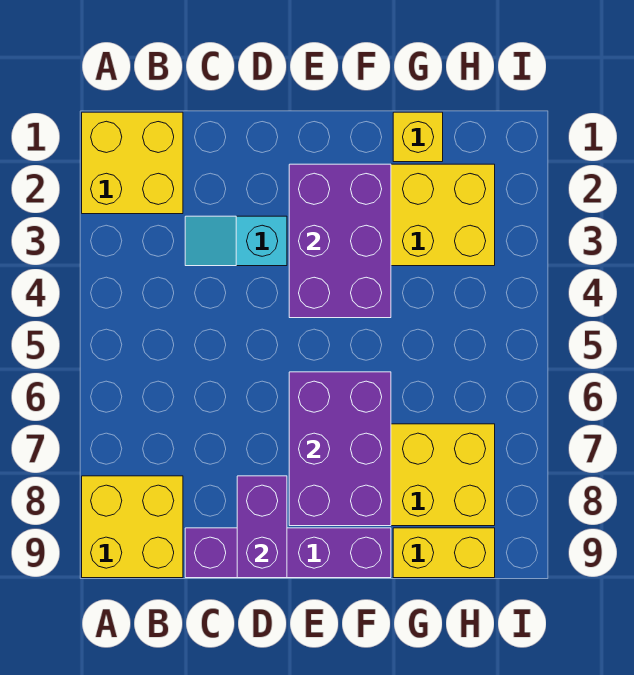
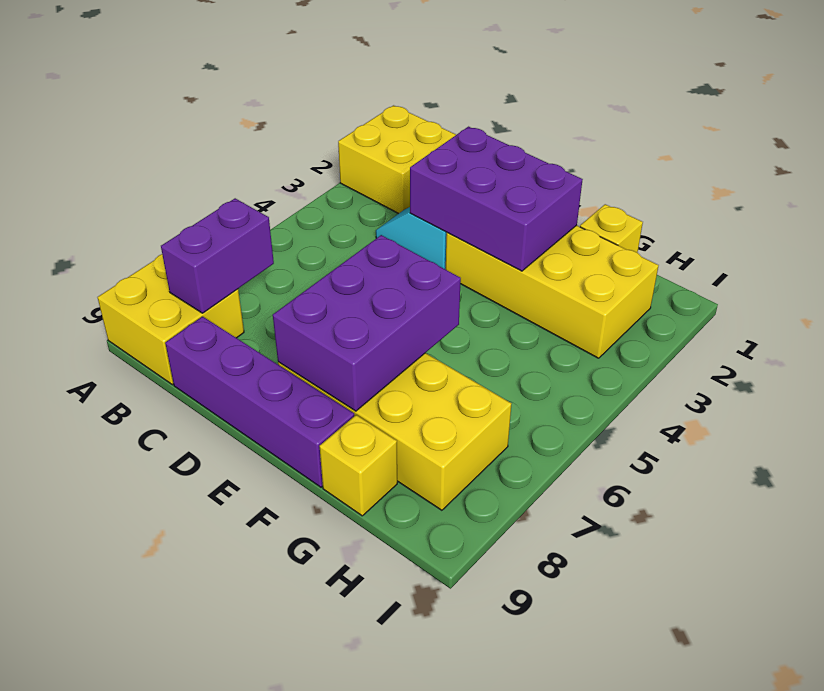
purple 1x2 brick [237,476,287,578] -> purple 1x2 brick moved to [161,198,274,313]
purple 2x3 brick [289,164,391,318] -> purple 2x3 brick turned to [410,127,583,271]
yellow 1x2 brick [393,528,495,578] -> yellow 1x1 brick [320,415,397,516]

